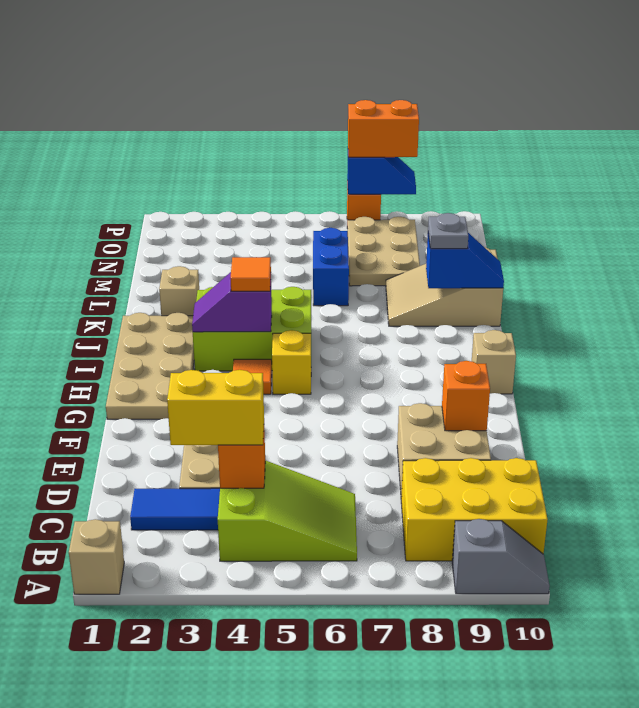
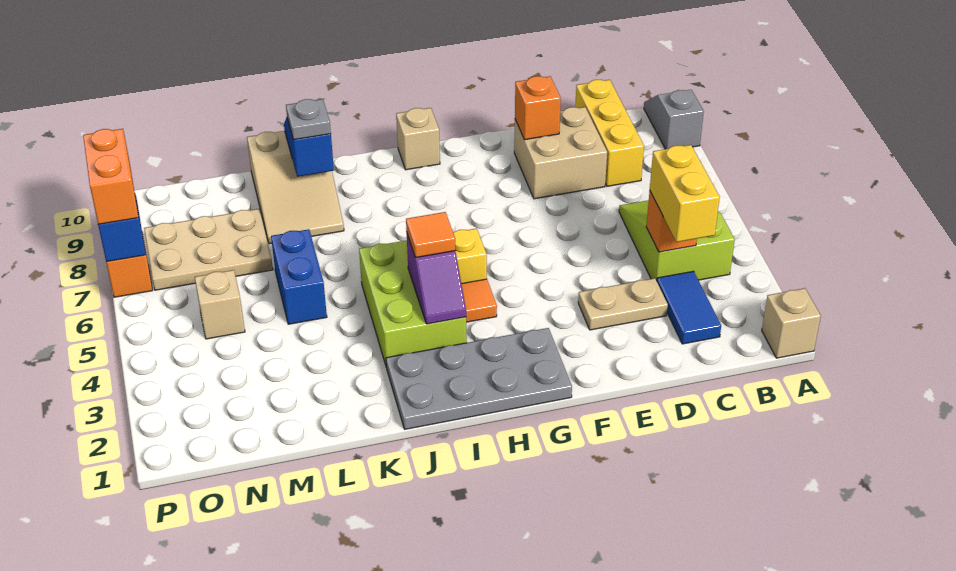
yellow 2x3 brick [401,458,548,561] -> yellow 1x3 brick [575,80,644,186]
tan 2x4 plate [106,313,194,419] -> grey 2x4 plate [386,328,572,429]
tan 1x1 brick [159,266,199,316] -> tan 1x1 brick moved to [195,270,245,339]
blue 1x2 brick [313,228,349,306] -> blue 1x2 brick turned to [271,229,327,324]

